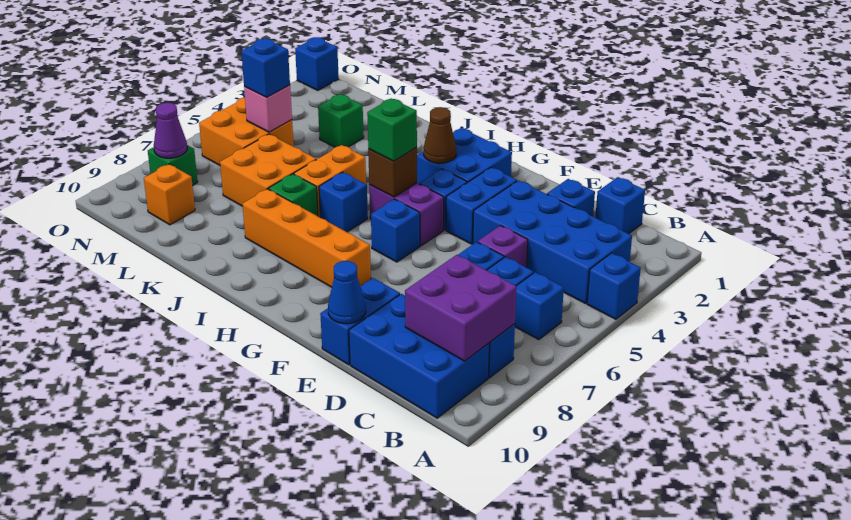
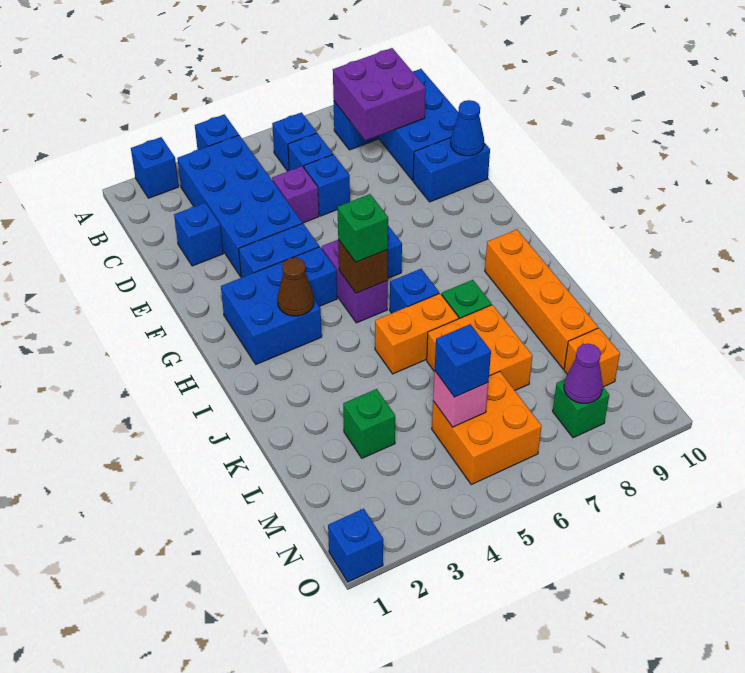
blue 1x1 brick [595,177,645,234] -> blue 1x1 brick moved to [131,137,179,198]
orange 1x4 brick [243,189,371,287] -> orange 1x4 brick moved to [485,230,598,369]

